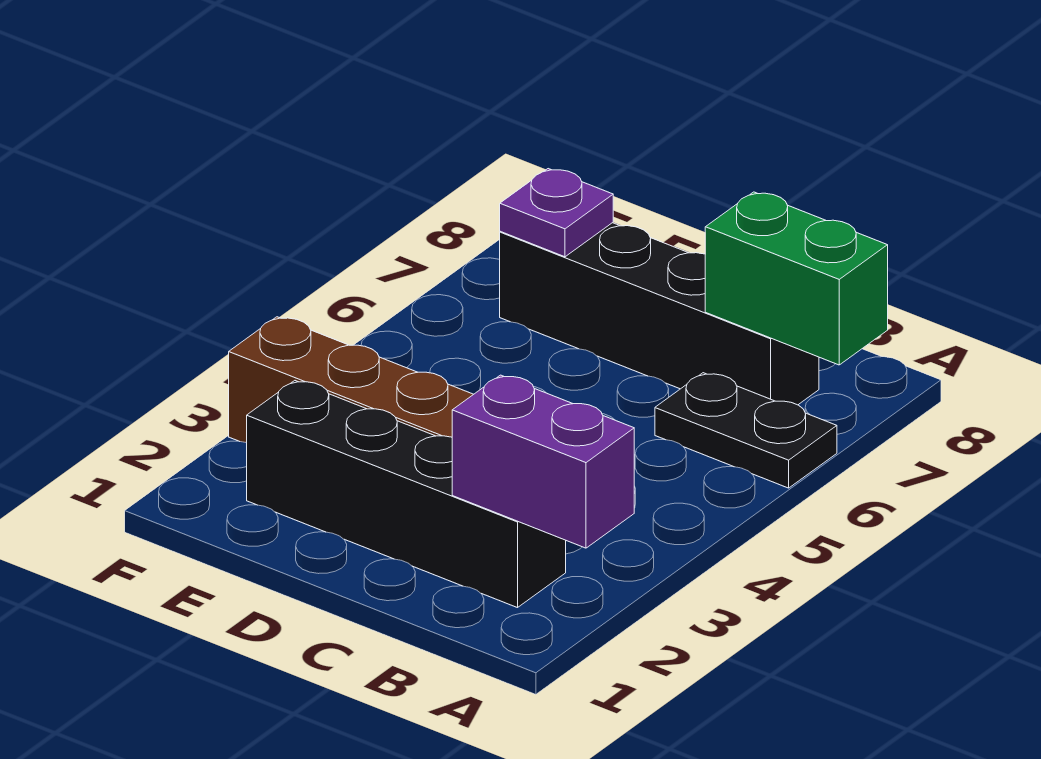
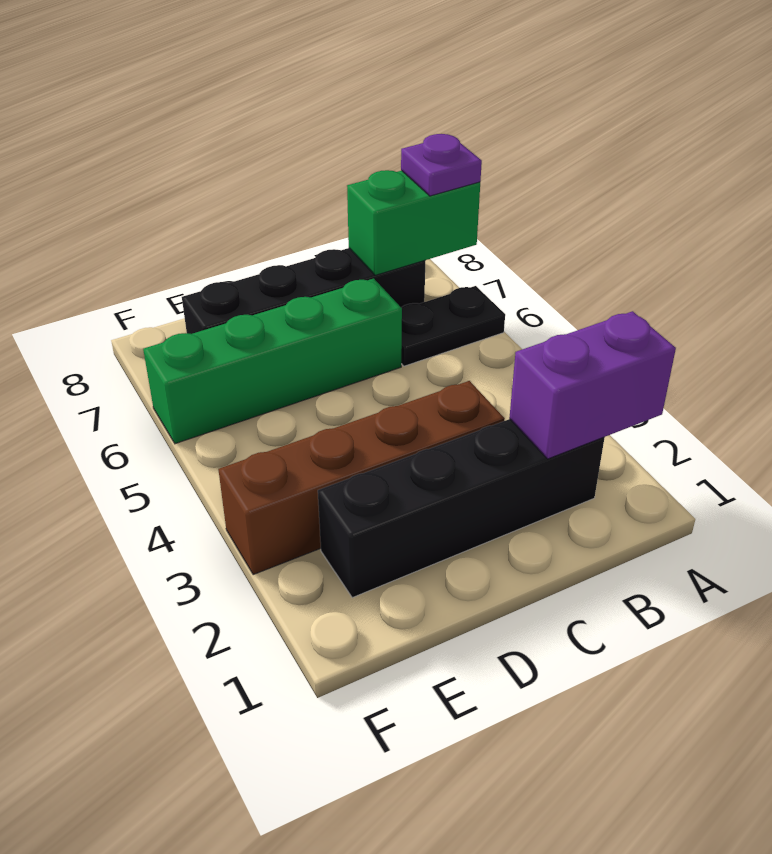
none -> green 1x4 brick [143,278,402,444]
purple 1x1 plate [500,169,613,257] -> purple 1x1 plate moved to [401,134,482,196]

